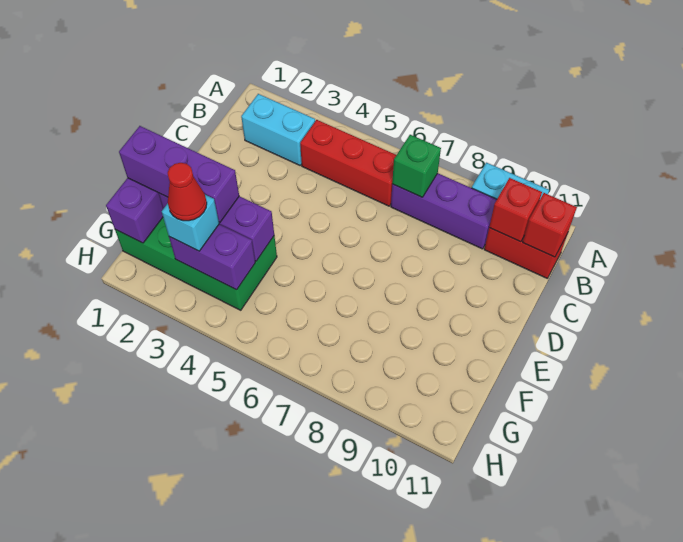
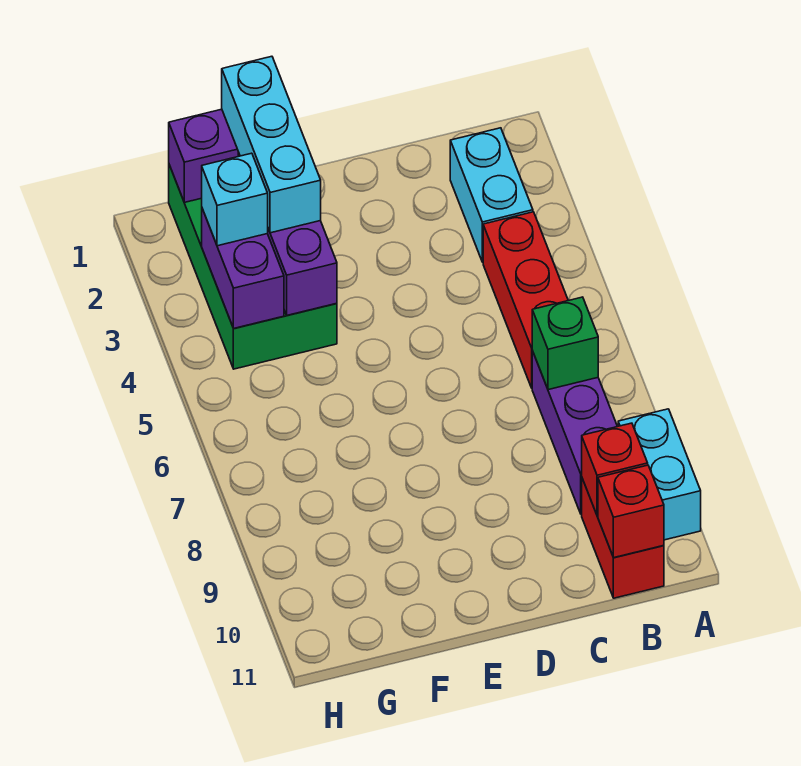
purple 1x3 brick [119,126,239,222] -> cyan 1x3 brick [222,56,321,233]
red 1x1 cone [168,163,207,221] -> none

